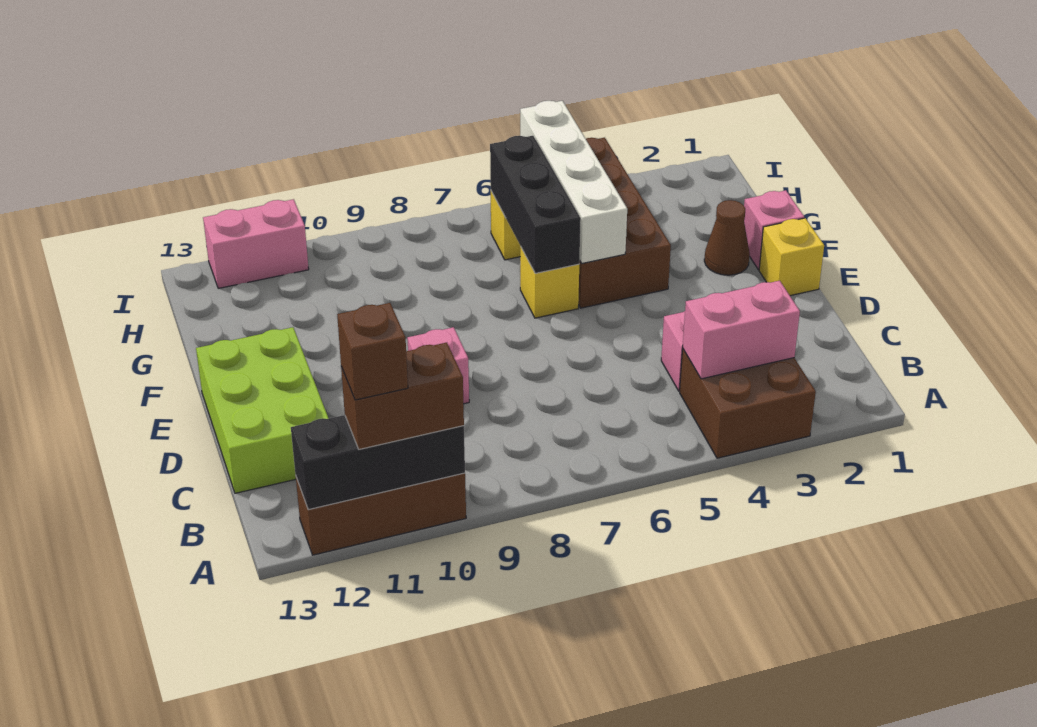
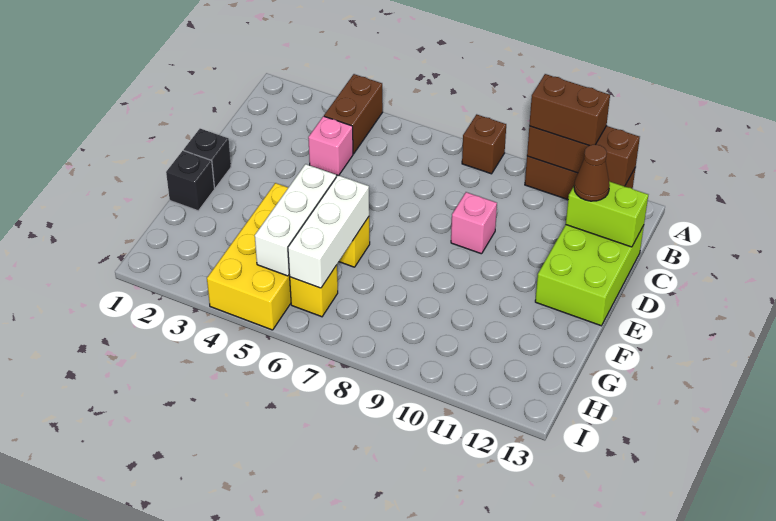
brown 2x2 brick [680,349,816,458] -> brown 1x2 brick [324,74,383,154]
black 1x3 brick [291,415,465,510] -> brown 1x3 brick [527,126,640,186]
brown 1x1 brick [337,303,408,400] -> brown 1x1 brick moved to [462,114,506,174]
pink 1x2 brick [683,281,800,379] -> none
none -> lime 1x2 brick [566,181,648,247]
yellow 1x1 brick [759,218,824,296] -> black 1x1 brick [184,129,231,188]
pink 1x1 brick [744,190,804,269] -> black 1x1 brick [166,151,215,211]
brown 1x1 cone [704,200,750,275] -> brown 1x1 cone moved to [574,144,610,201]
brown 2x4 brick [578,138,671,308] -> yellow 2x4 brick [207,183,291,330]
white 1x4 brick [520,101,627,263] -> white 1x3 brick [255,164,336,276]
black 1x3 brick [490,136,581,273] -> white 1x3 brick [288,175,369,288]
pink 1x2 brick [203,199,309,288] -> none

